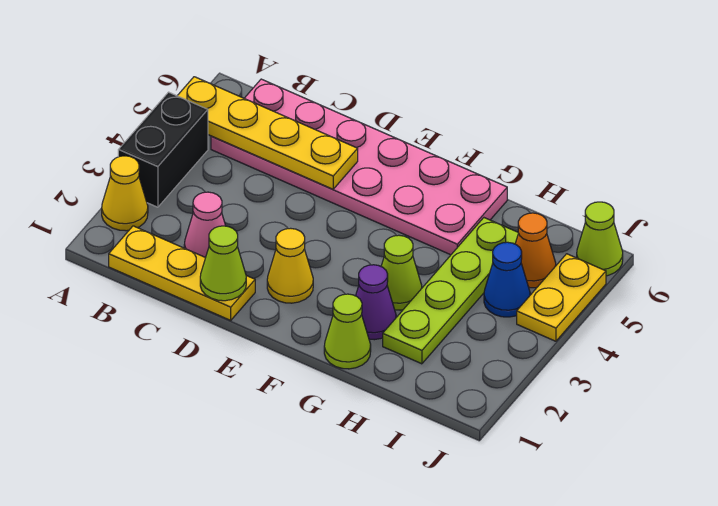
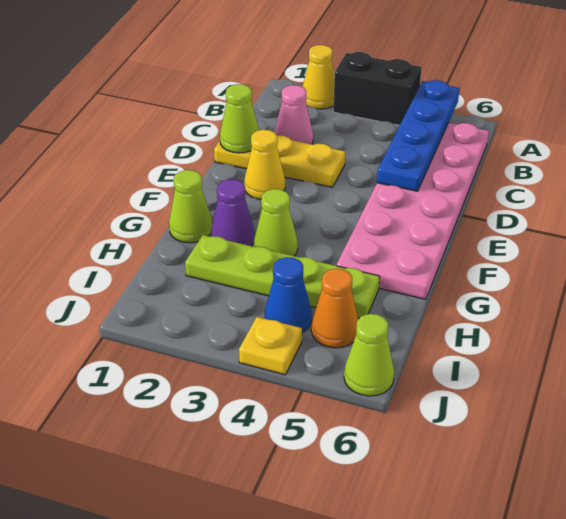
yellow 1x4 plate [177,77,358,189] -> blue 1x4 plate [377,80,460,191]
yellow 1x3 plate [109,226,255,320] -> yellow 1x3 plate turned to [214,135,345,187]
yellow 1x2 plate [517,254,606,341] -> yellow 1x1 plate [239,317,302,375]

